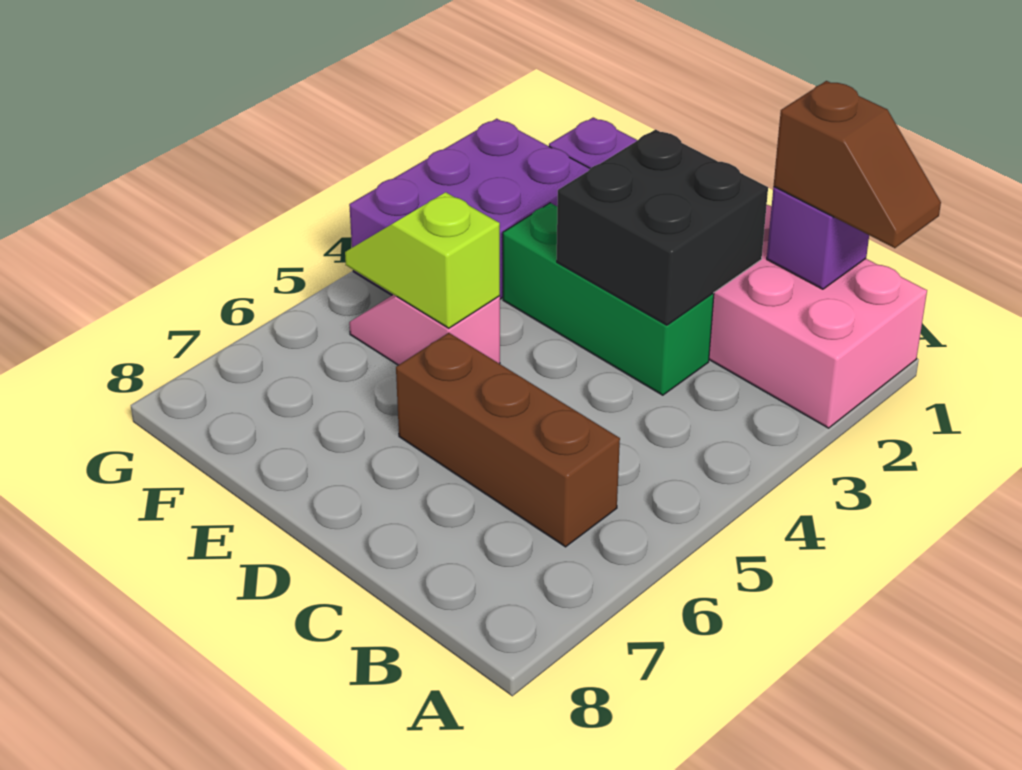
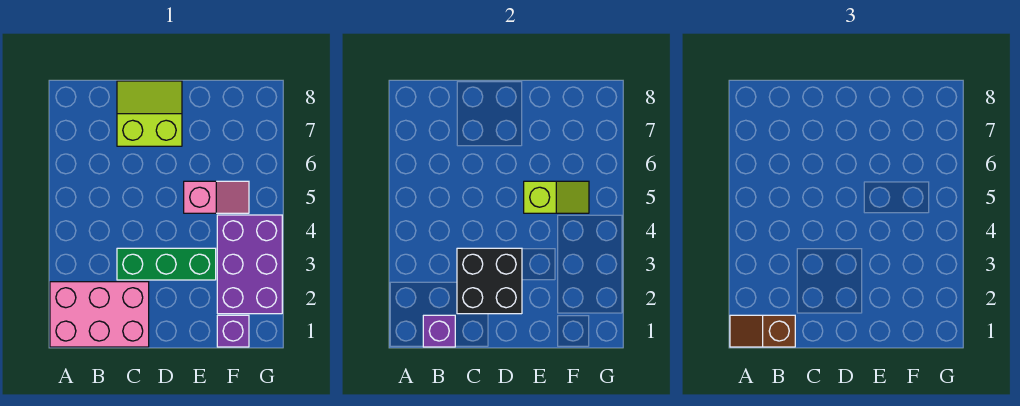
brown 1x3 brick [396,333,620,547] -> none
none -> lime 2x2 slope [117,81,182,146]

